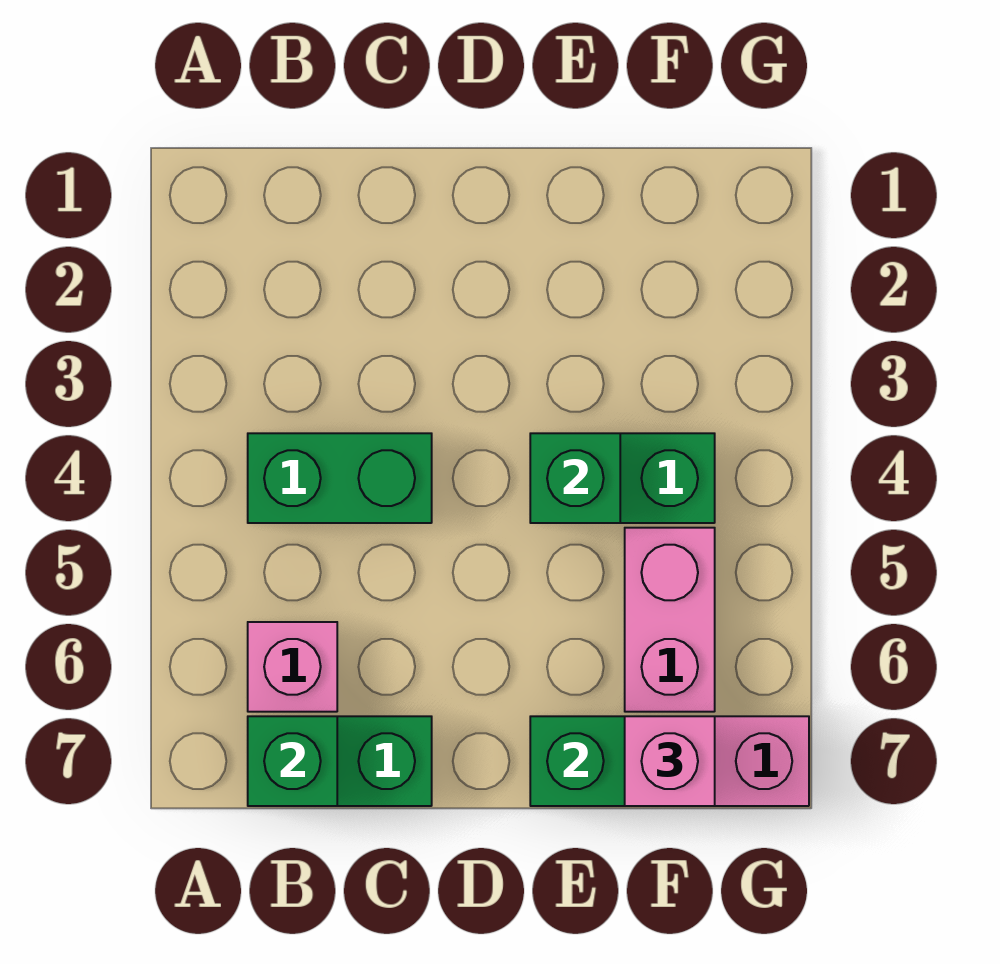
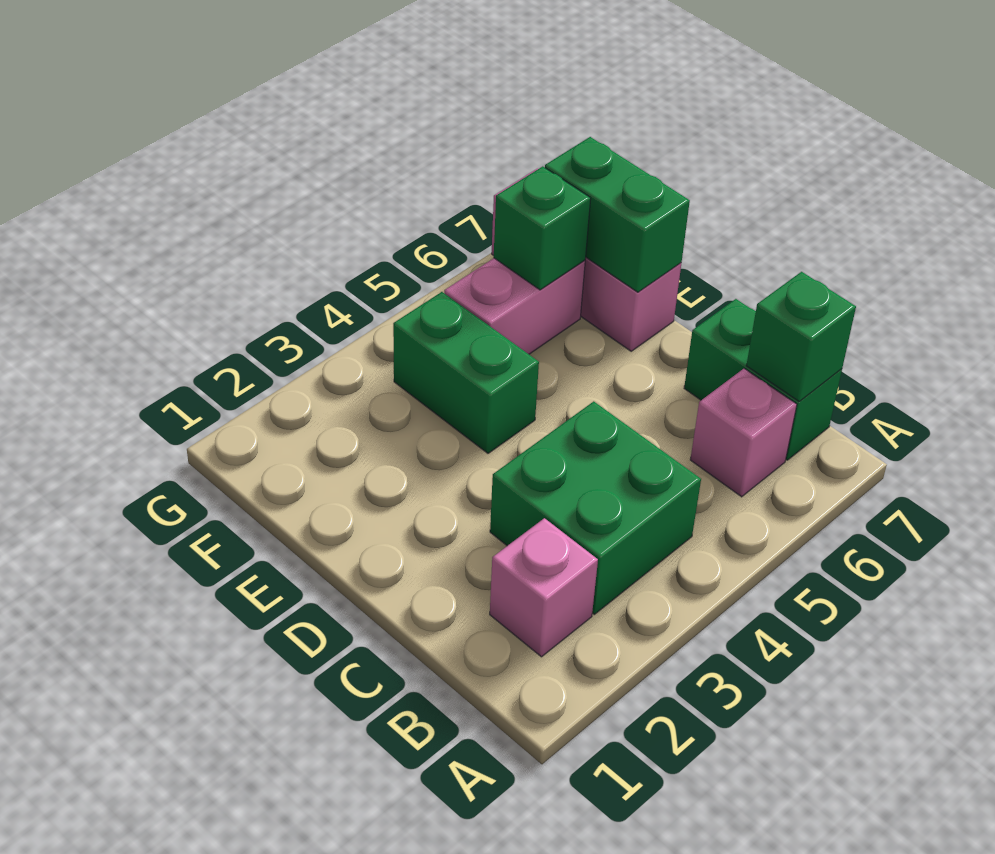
green 1x2 brick [248,433,432,523] -> green 2x2 brick [490,401,701,614]
green 1x1 brick [530,433,620,523] -> green 1x1 brick moved to [494,166,591,290]
pink 1x1 brick [625,716,715,806] -> pink 1x1 brick moved to [490,518,598,657]

